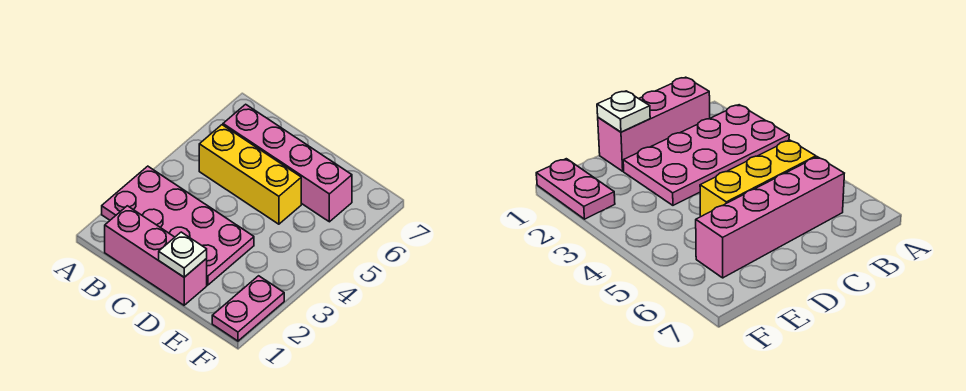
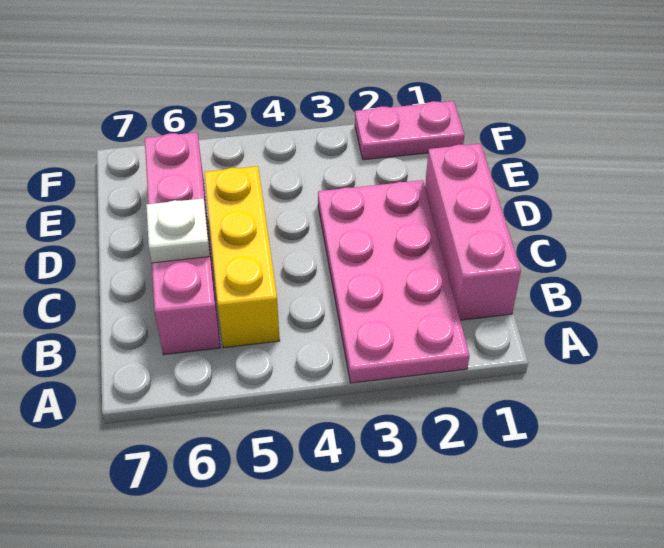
white 1x1 plate [159,232,207,277] -> white 1x1 plate moved to [146,198,210,263]

